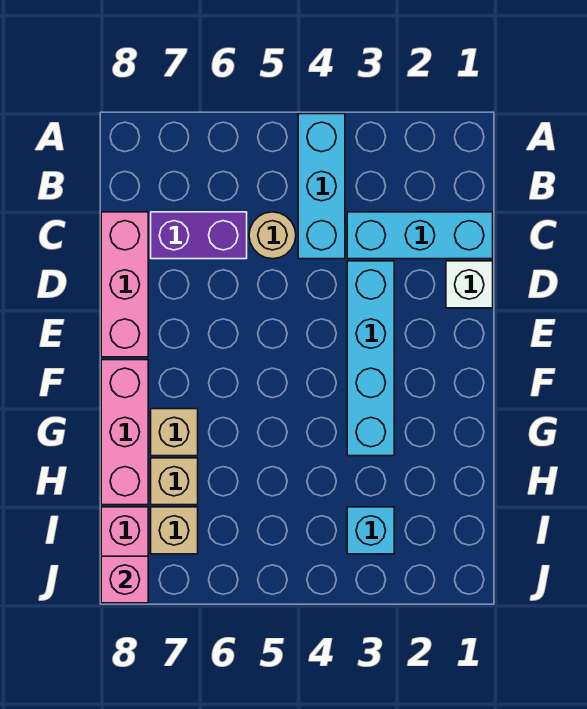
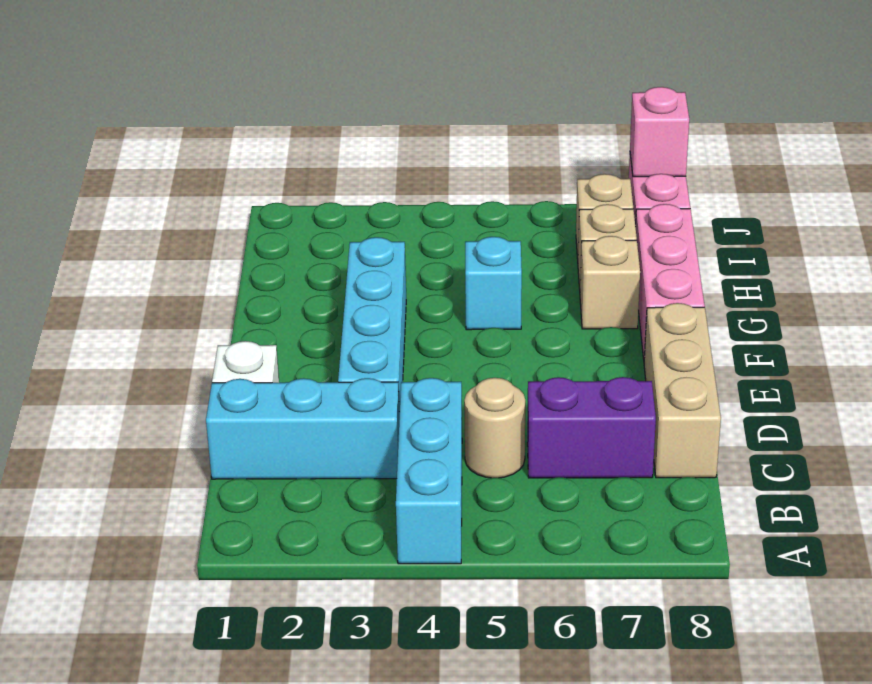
pink 1x3 brick [101,212,148,357] -> tan 1x3 brick [644,303,721,478]
cyan 1x1 brick [347,507,394,554] -> cyan 1x1 brick moved to [465,237,522,330]

